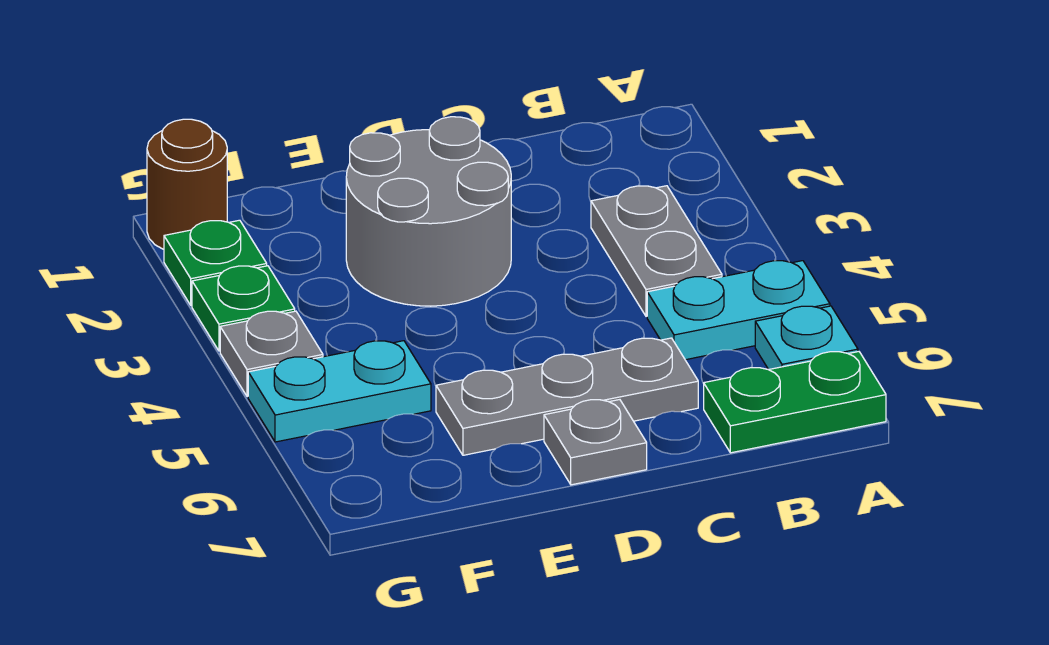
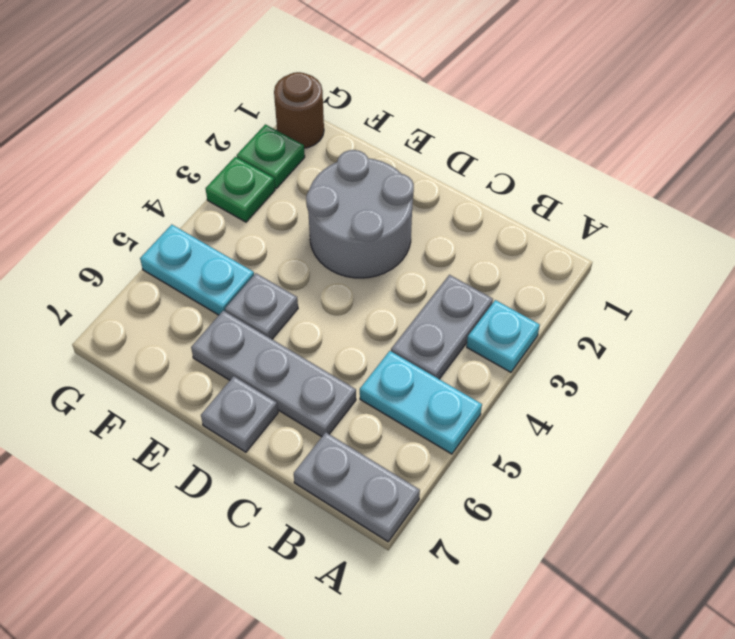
cyan 1x1 plate [755,306,858,370] -> cyan 1x1 plate moved to [467,300,540,372]
green 1x2 plate [704,352,886,453] -> grey 1x2 plate [294,432,420,542]
grey 1x1 plate [220,311,323,397] -> grey 1x1 plate moved to [225,273,298,339]

